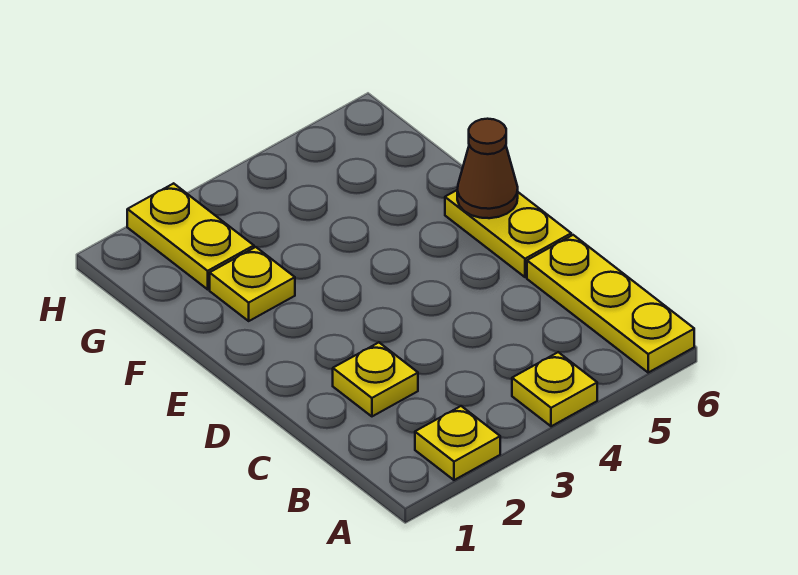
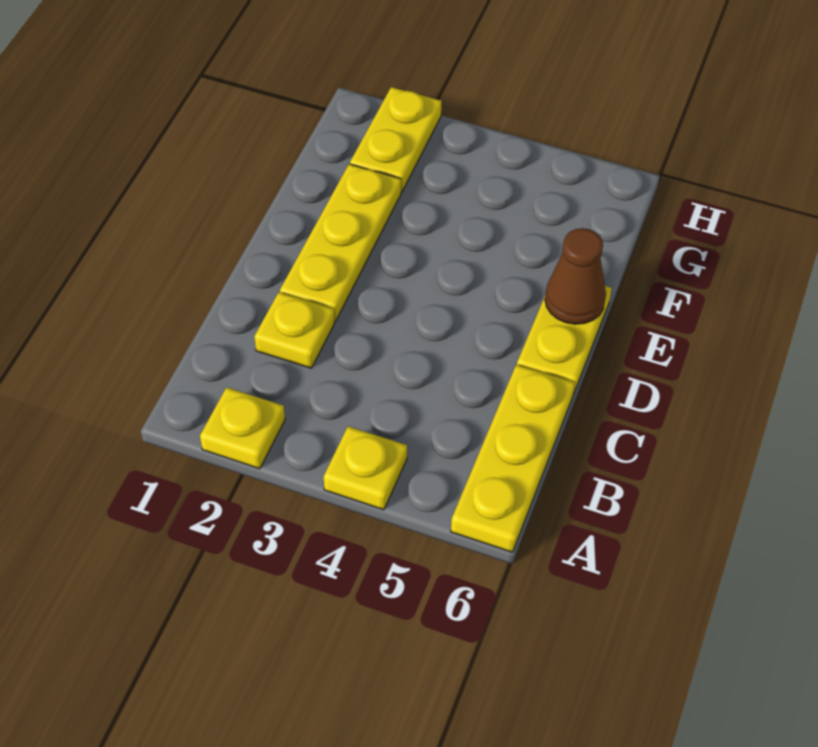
yellow 1x1 plate [210,247,295,321] -> yellow 1x3 plate [280,164,401,321]

